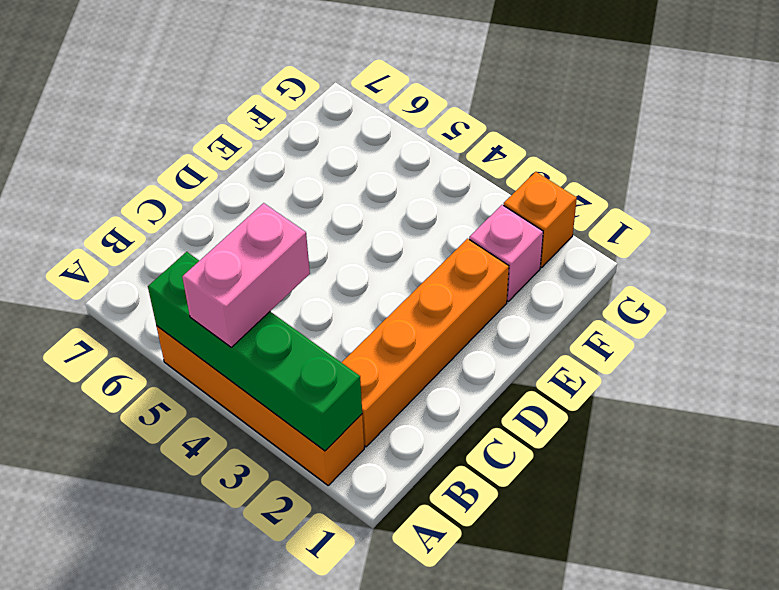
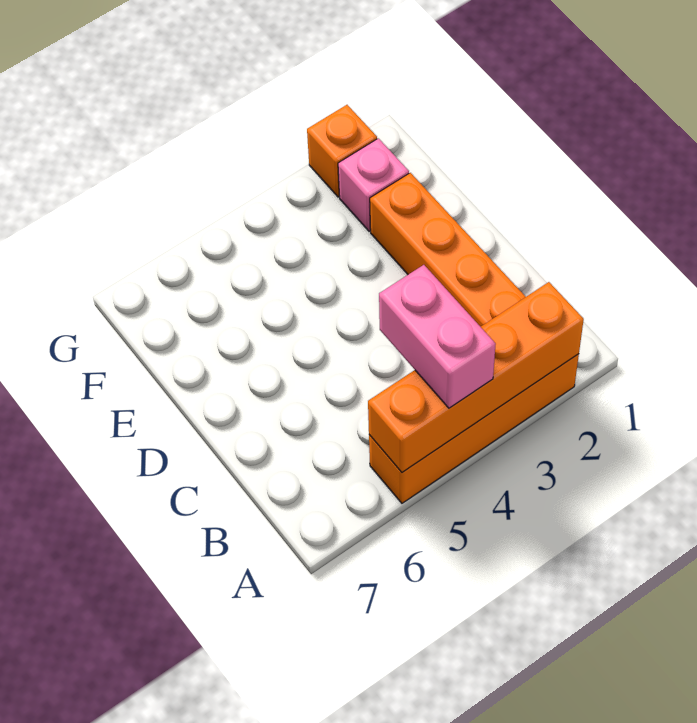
green 1x4 brick [148,252,362,451] -> orange 1x4 brick [368,282,584,472]

